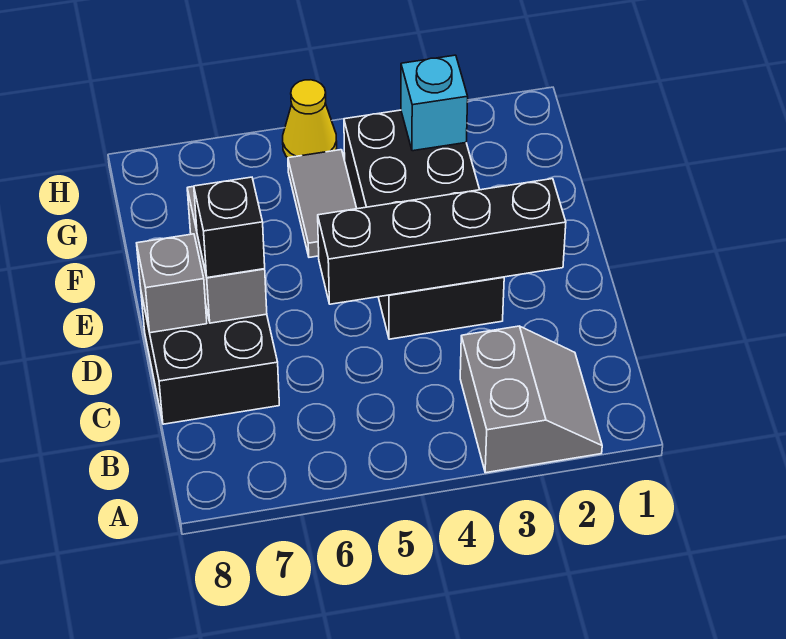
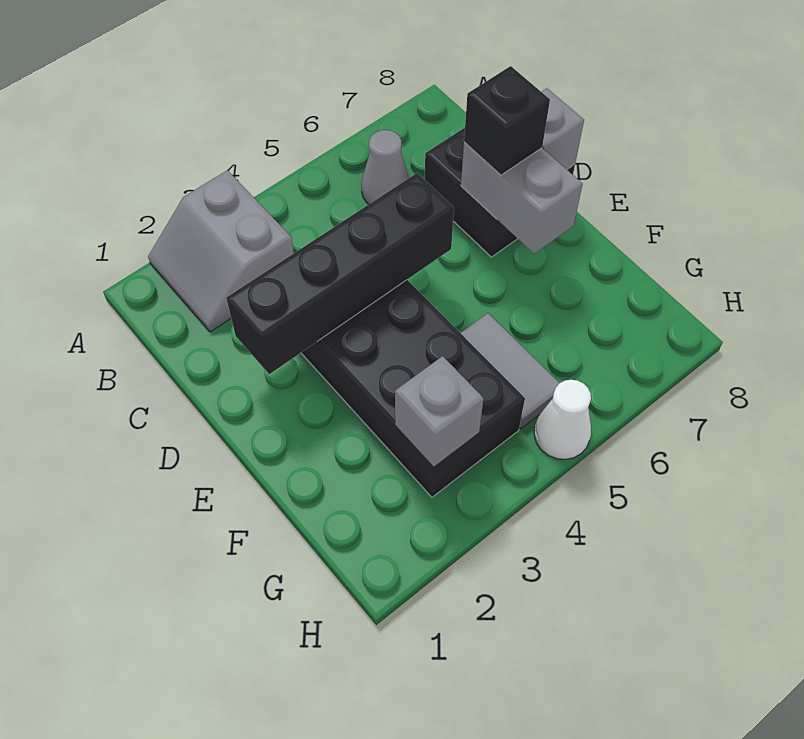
none -> grey 1x1 cone [361,130,409,204]
cyan 1x1 brick [401,55,468,151] -> grey 1x1 brick [395,356,484,467]
yellow 1x1 cone [283,80,337,158] -> white 1x1 cone [534,380,591,459]

